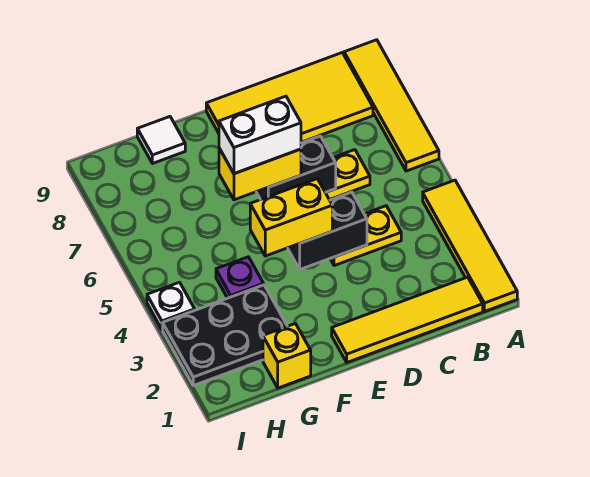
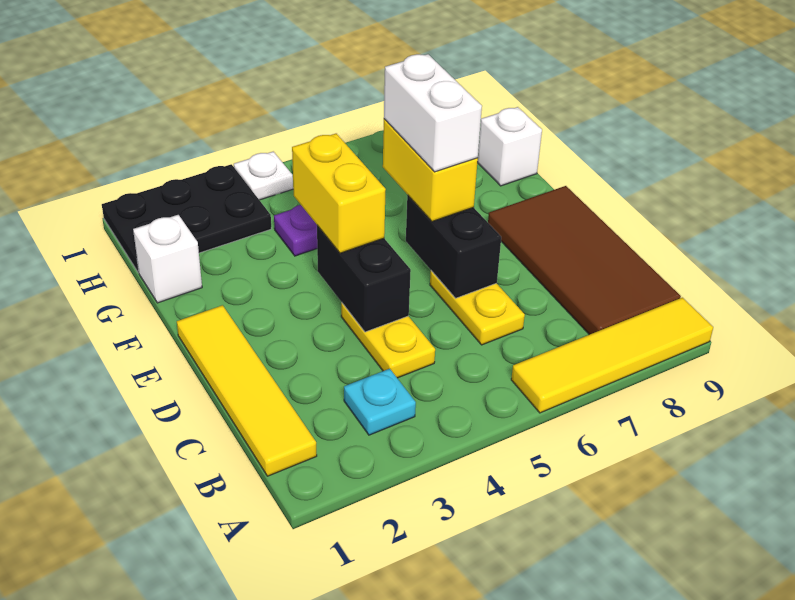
yellow 1x4 tile [423,180,517,312] -> none
none -> cyan 1x1 plate [344,369,416,435]
yellow 2x4 tile [206,53,373,142] -> brown 2x4 tile [488,186,681,335]
yellow 1x1 brick [263,324,311,388] -> white 1x1 brick [133,215,202,303]
black 2x3 plate [163,285,287,386] -> black 2x3 plate turned to [102,164,271,273]
white 1x1 tile [137,117,185,164] -> white 1x1 brick [478,107,542,186]

